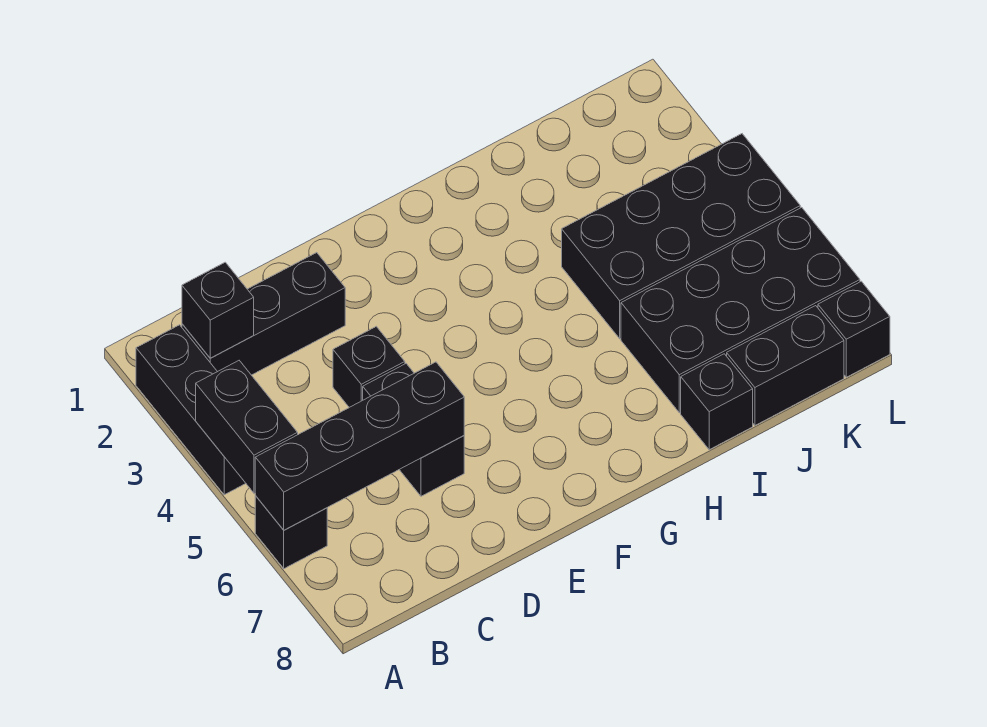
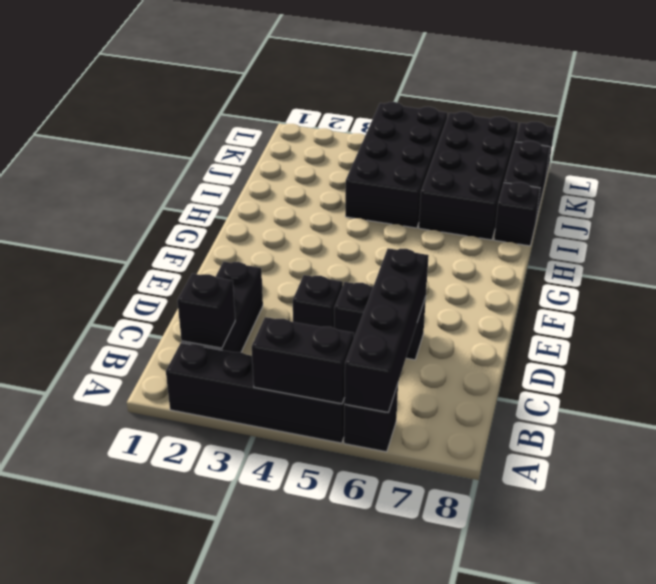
black 1x3 brick [136,325,246,495] -> black 1x4 brick [166,343,345,443]

